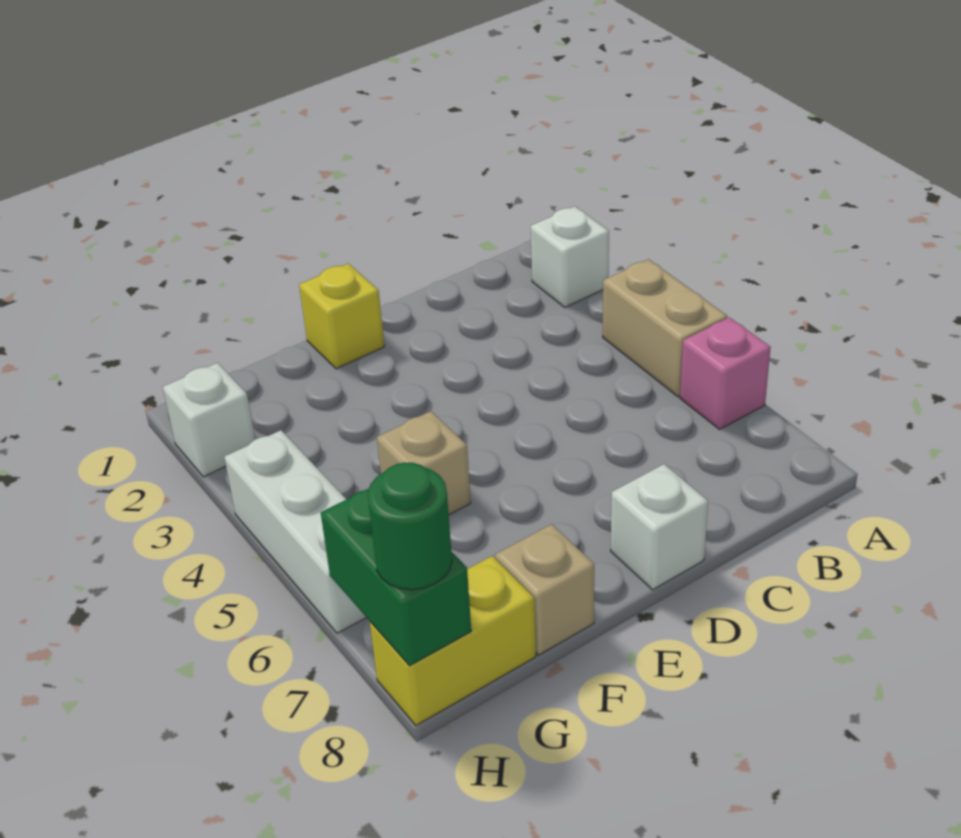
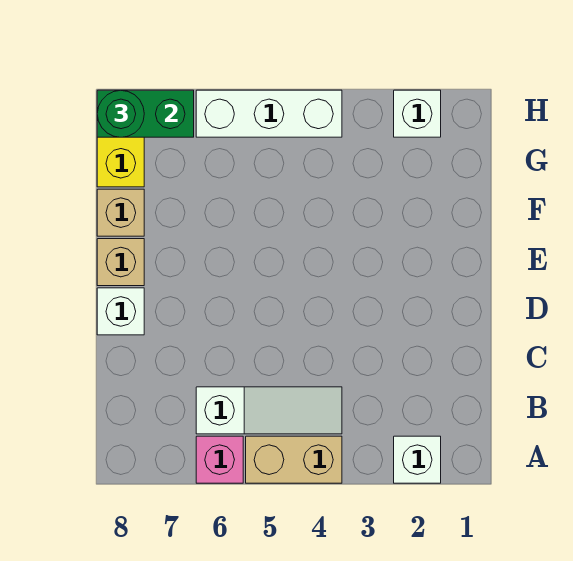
none -> white 1x3 slope [196,387,342,434]
yellow 1x1 brick [299,263,384,369] -> none
tan 1x1 brick [377,411,471,515] -> tan 1x1 brick moved to [97,239,144,286]

